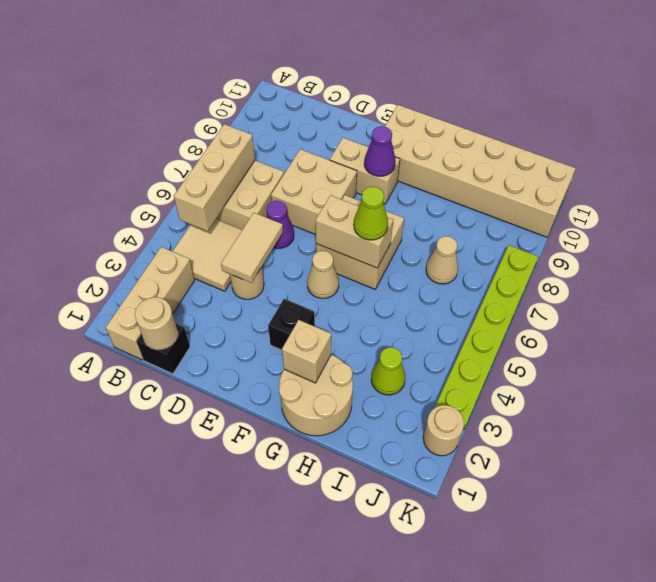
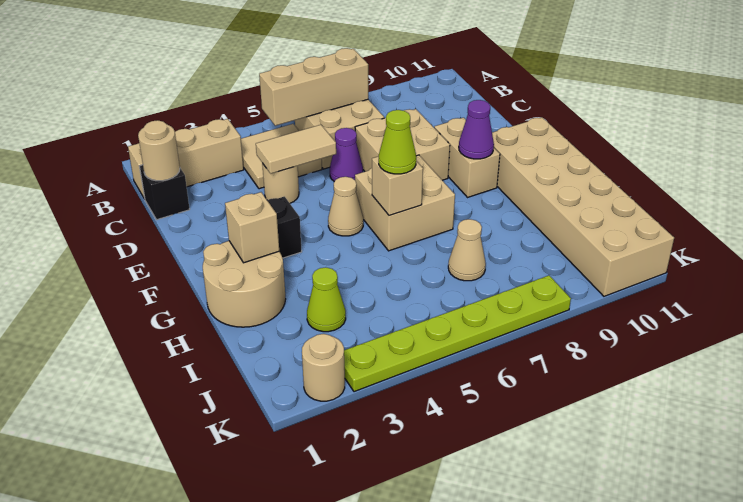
tan 1x2 brick [316,195,393,268] -> tan 1x1 brick [372,156,423,216]

